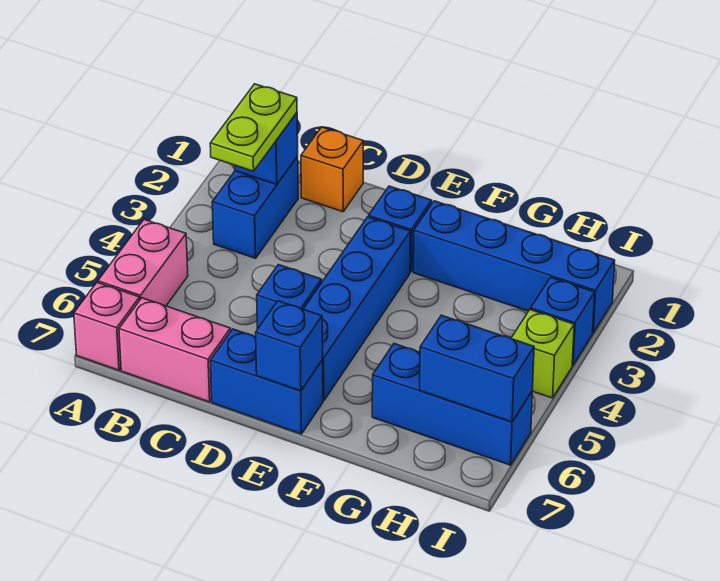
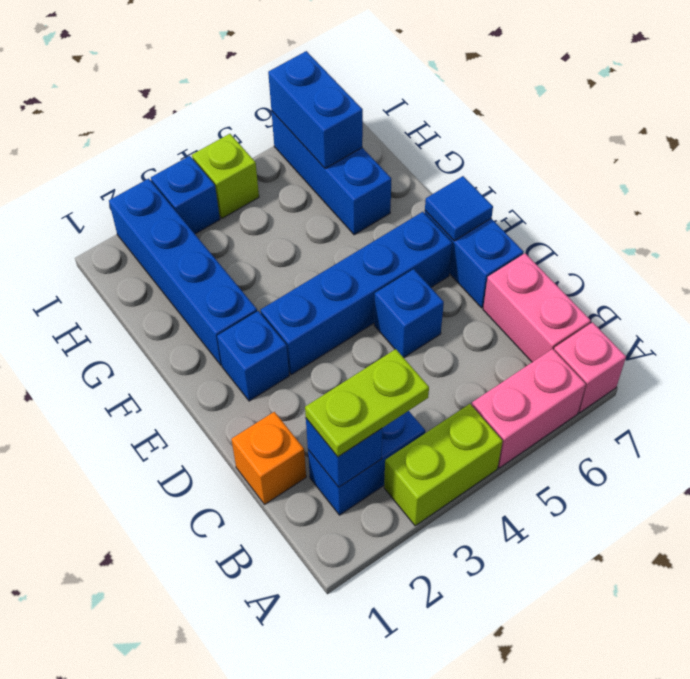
none -> lime 1x2 brick [384,404,503,526]
blue 1x1 brick [256,301,323,391] -> blue 1x1 tile [425,176,493,241]

